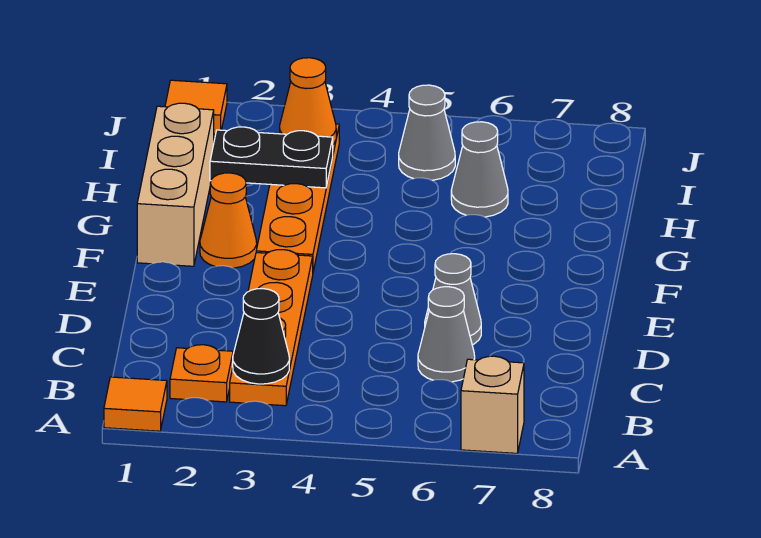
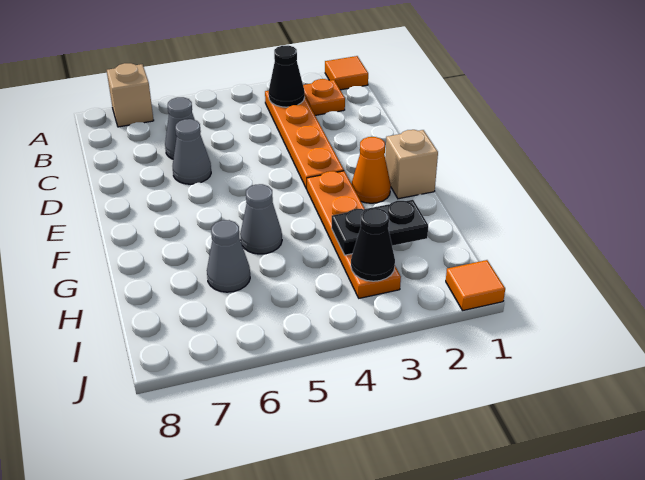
tan 1x3 brick [137,103,214,266] -> tan 1x1 brick [385,130,438,199]
orange 1x1 cone [280,58,336,144] -> black 1x1 cone [351,208,395,281]
grey 1x1 cone [399,85,455,180] -> grey 1x1 cone moved to [240,184,282,254]

